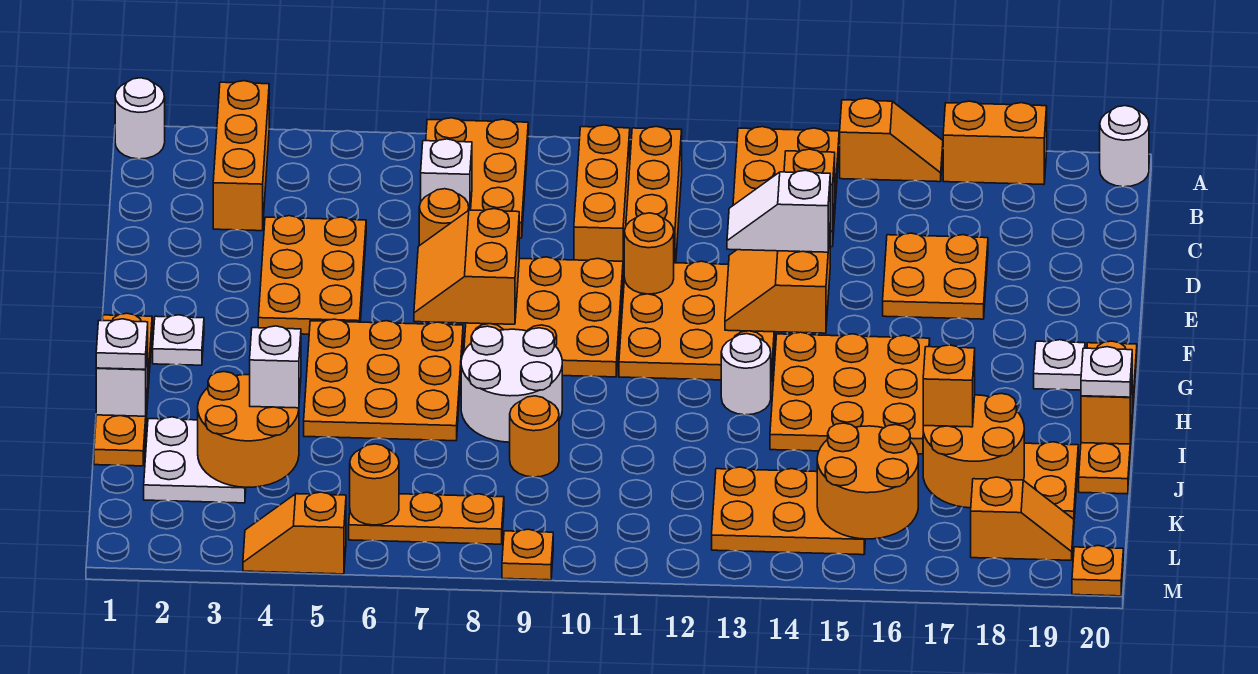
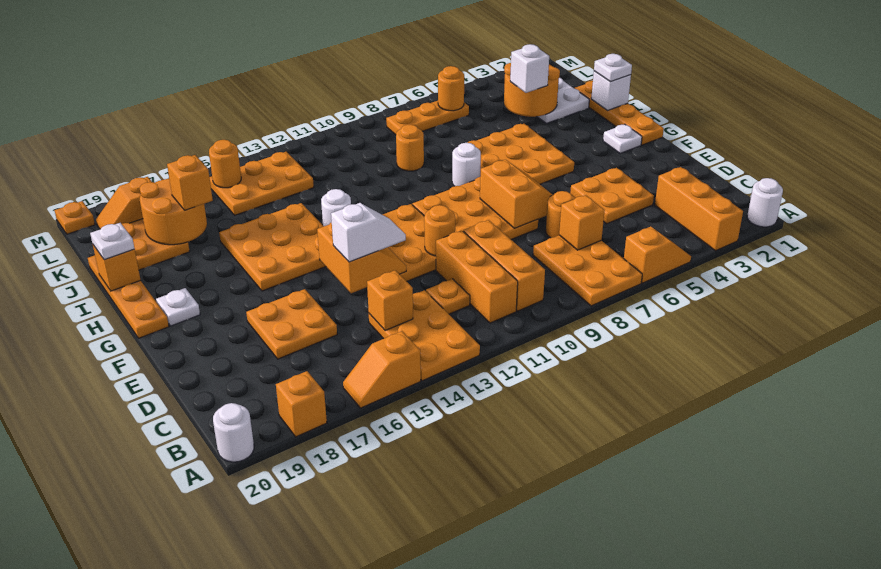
orange 1x2 brick [943,101,1047,185] -> orange 1x1 brick [276,371,327,437]
white 1x1 brick [421,139,472,210] -> orange 1x1 brick [559,195,605,250]
orange 2x3 plate [258,216,366,334] -> orange 2x2 plate [570,168,654,224]
white 2x2 round brick [461,326,562,442] -> white 1x1 round brick [452,142,481,186]
orange 2x2 round brick [817,423,918,539] -> orange 1x1 round brick [209,140,241,188]
orange 1x2 slope [243,492,346,574] -> orange 1x2 slope moved to [624,227,691,283]
orange 1x1 plate [502,529,553,580] -> orange 1x1 plate moved to [426,279,470,314]

